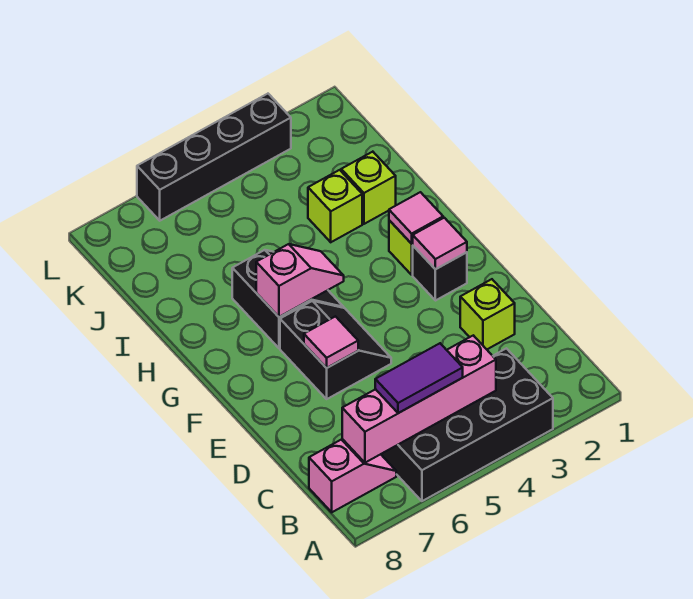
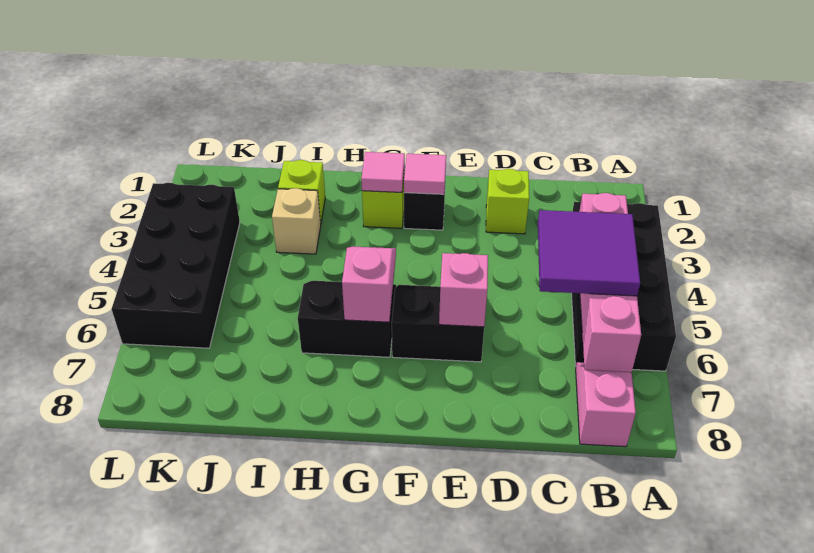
purple 1x2 tile [375,343,463,413] -> purple 2x2 tile [538,210,640,296]
pink 1x1 tile [304,316,358,368] -> pink 1x1 brick [439,253,488,327]
lime 1x1 brick [308,170,362,242] -> tan 1x1 brick [272,188,321,254]
black 1x4 brick [137,94,291,221] -> black 2x4 brick [112,183,240,348]

